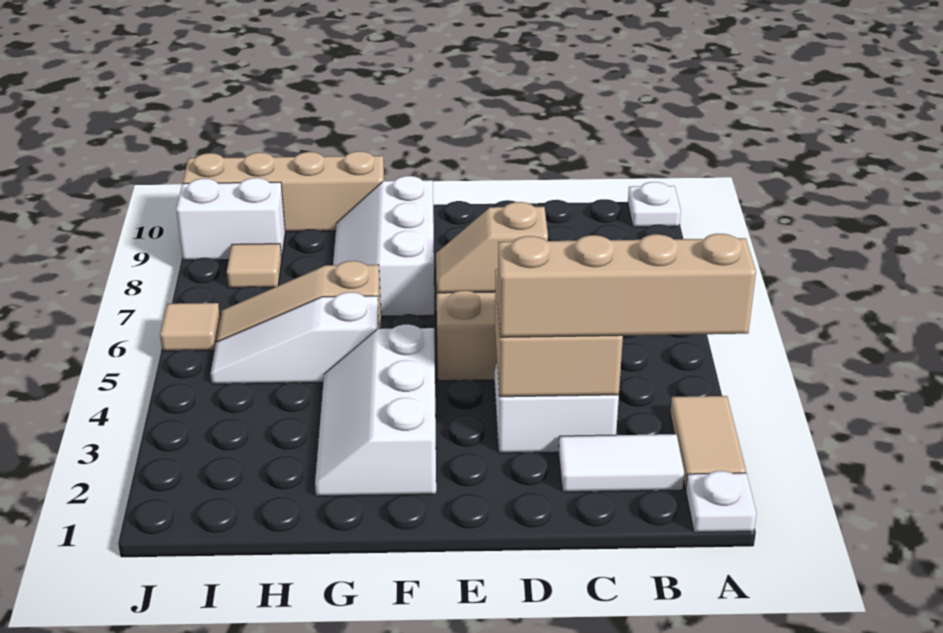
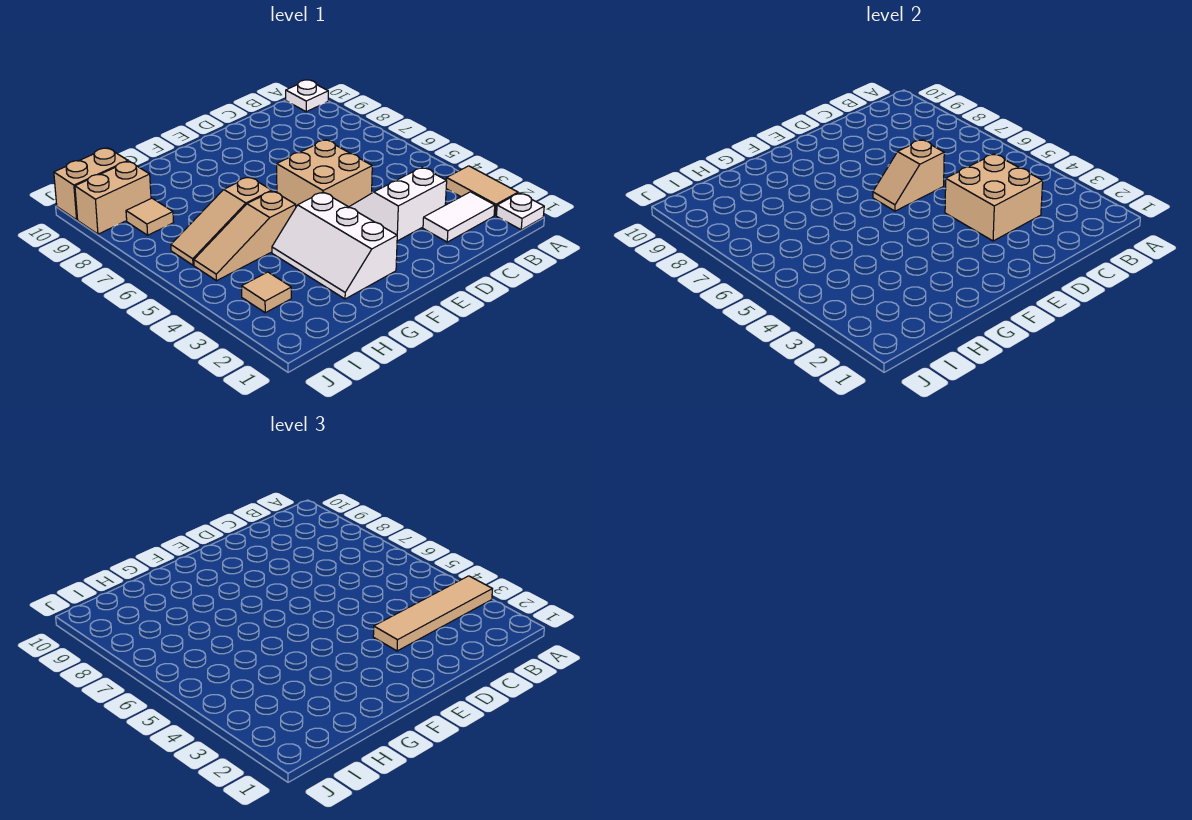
tan 1x4 brick [498,234,756,337] -> tan 1x4 tile [373,576,492,651]
white 2x3 slope [333,176,434,316] -> none
white 1x3 slope [210,292,379,384] -> tan 1x3 slope [194,191,296,281]
tan 1x4 brick [183,151,384,232] -> tan 1x2 brick [54,148,128,220]
white 1x2 brick [176,178,285,260] -> tan 1x2 brick [75,161,151,234]
tan 1x1 tile [160,303,220,351] -> tan 1x1 tile moved to [242,272,291,313]

